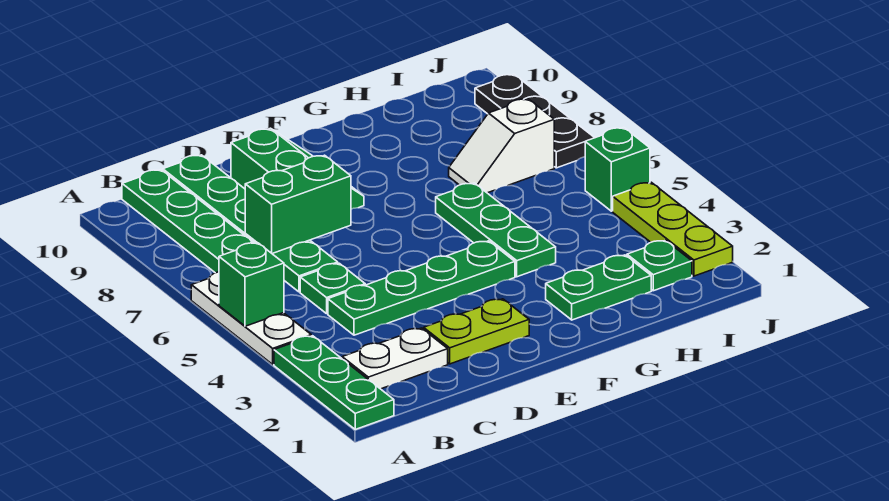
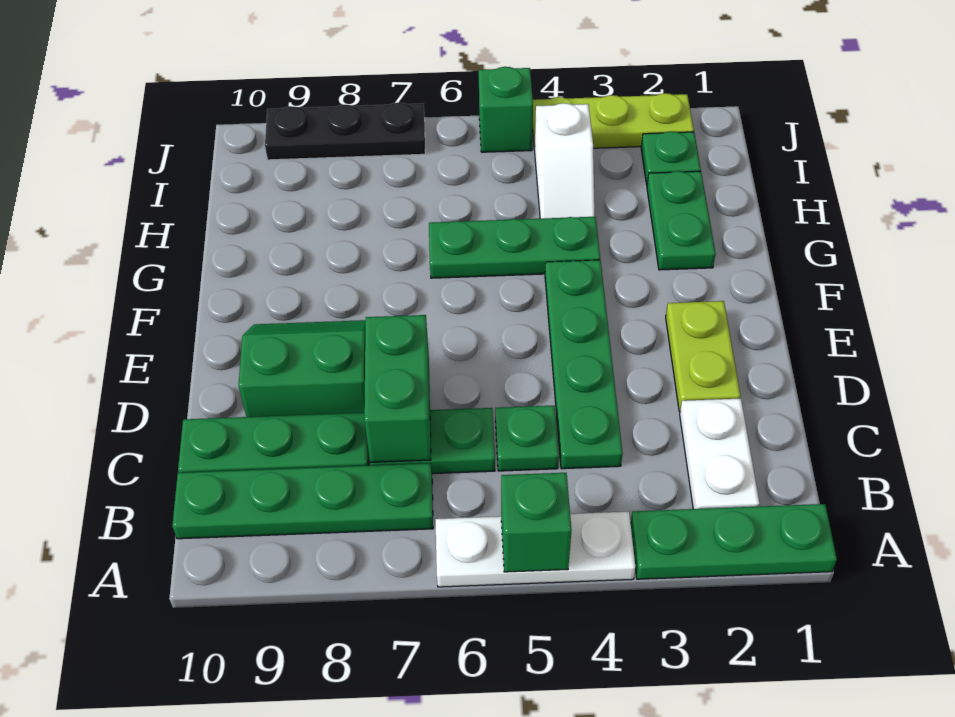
white 1x2 slope [449,99,554,193] -> white 1x2 slope moved to [535,103,595,219]

